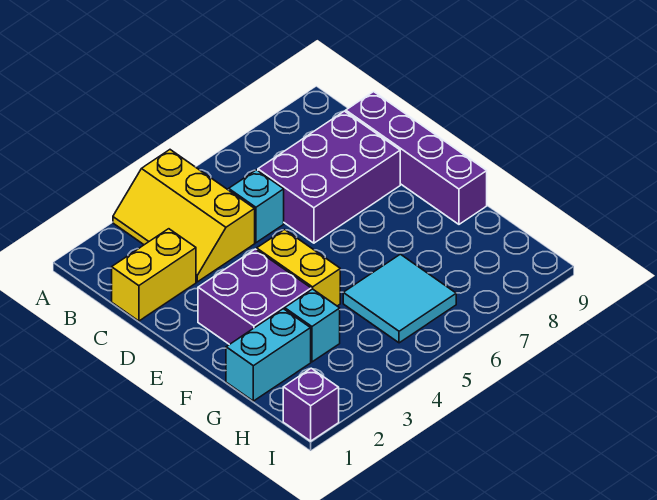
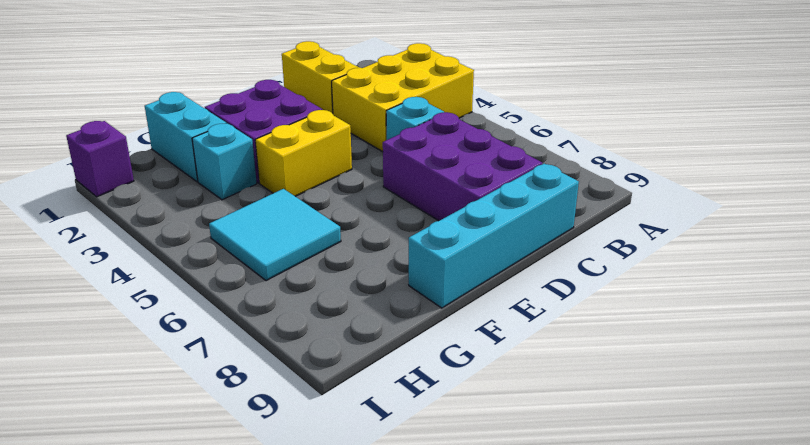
yellow 2x3 slope [113,150,255,282] -> yellow 2x3 brick [332,43,474,152]
purple 1x4 brick [346,92,487,224] -> cyan 1x4 brick [409,164,579,308]

